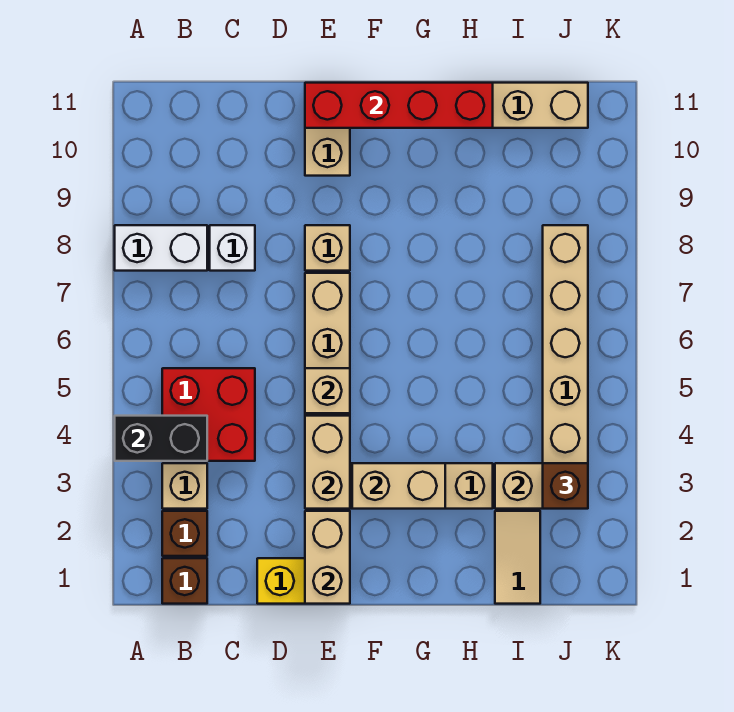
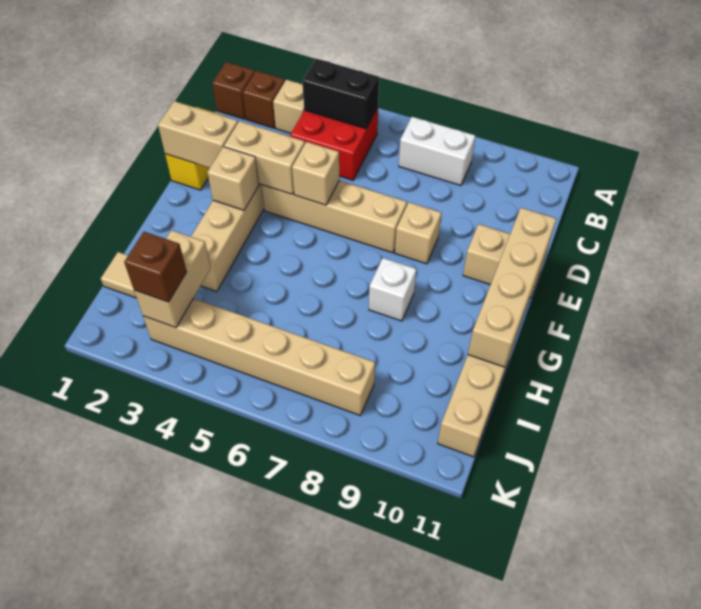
black 1x2 brick [115,416,207,461] -> black 1x2 brick turned to [303,59,379,129]
white 1x2 brick [115,225,207,271] -> white 1x2 brick turned to [399,117,475,185]
white 1x1 brick [210,225,255,271] -> white 1x1 brick moved to [369,258,416,321]
red 1x4 brick [305,83,493,128] -> tan 1x4 brick [468,208,556,367]
tan 1x2 brick [352,463,445,509] -> tan 1x1 brick [207,147,259,210]

